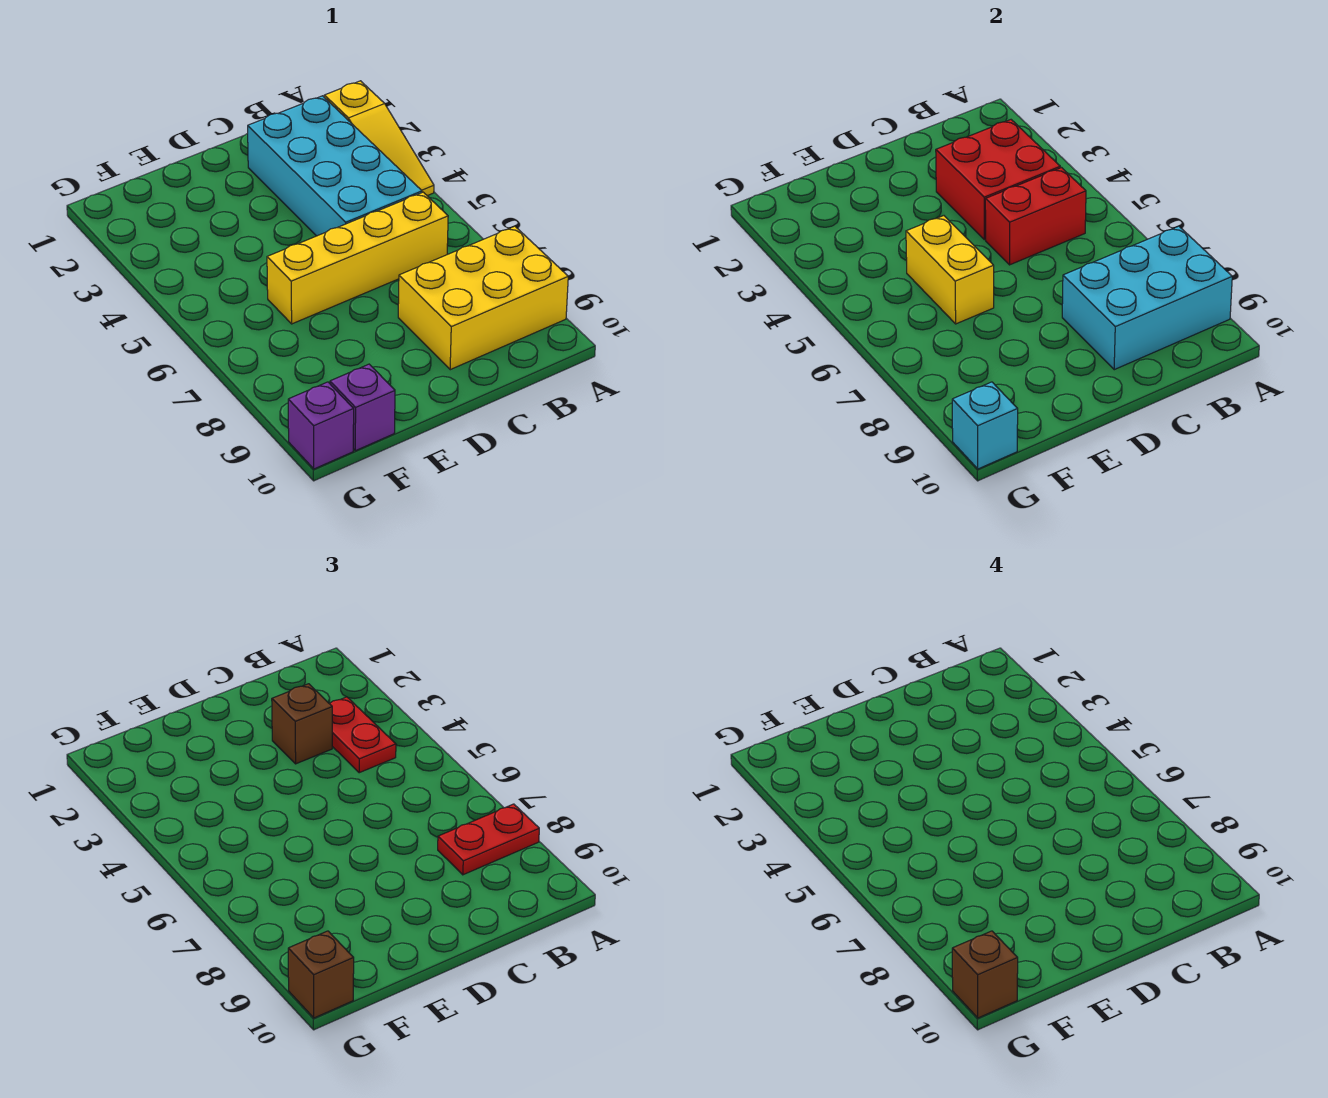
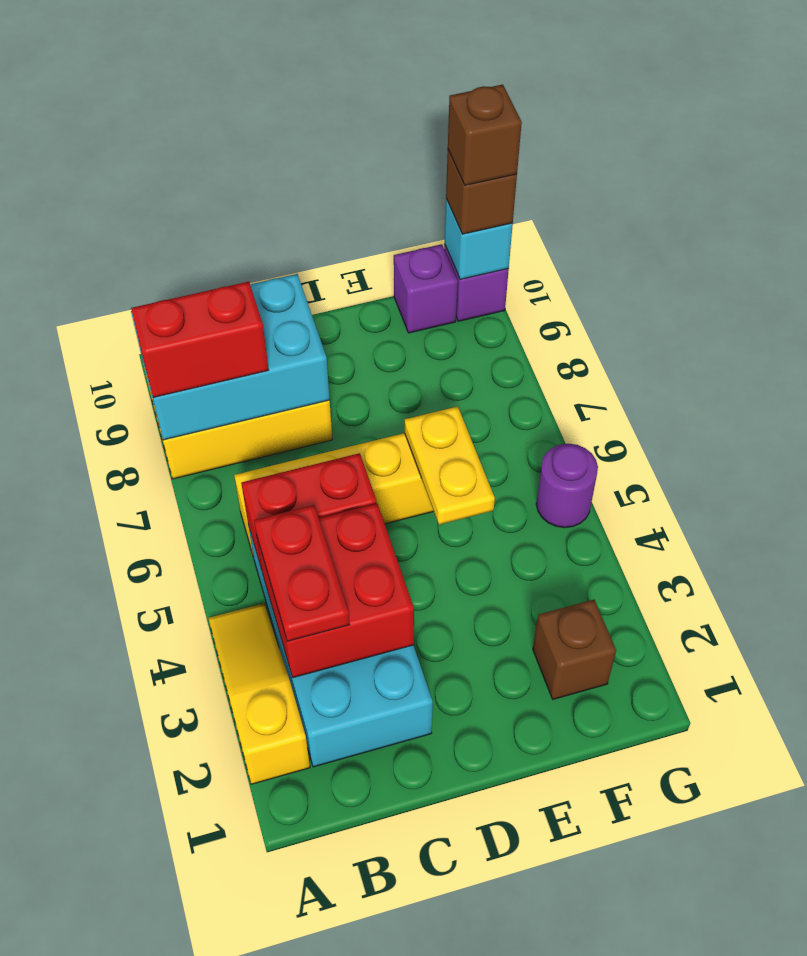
red 1x2 plate [438,804,539,875] -> red 1x2 brick [131,282,269,398]
brown 1x1 brick [272,684,332,764] -> brown 1x1 brick moved to [533,600,616,699]
yellow 1x2 brick [906,216,994,324] -> yellow 1x2 plate [405,406,495,525]
none -> purple 1x1 round brick [536,444,598,528]

